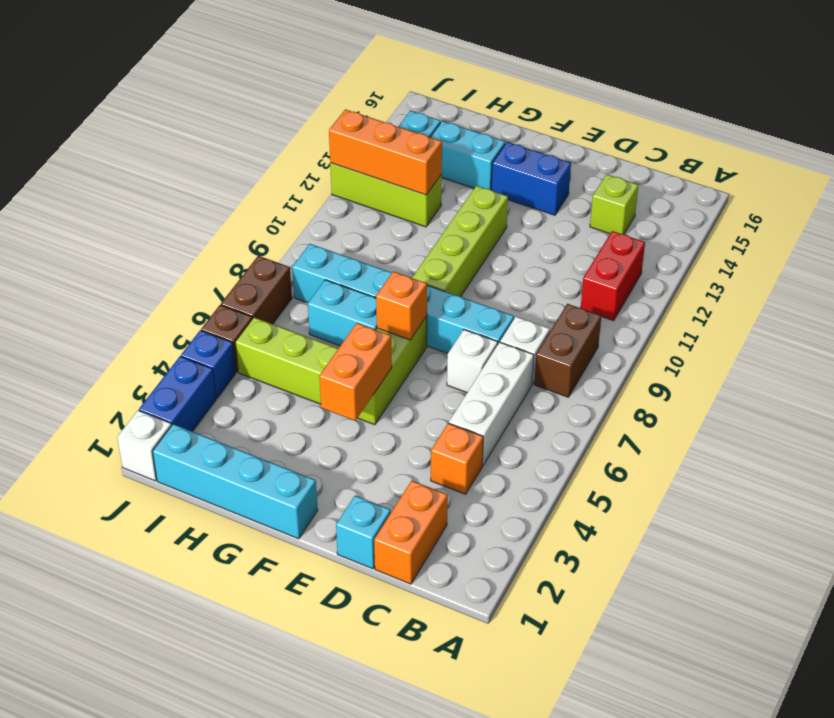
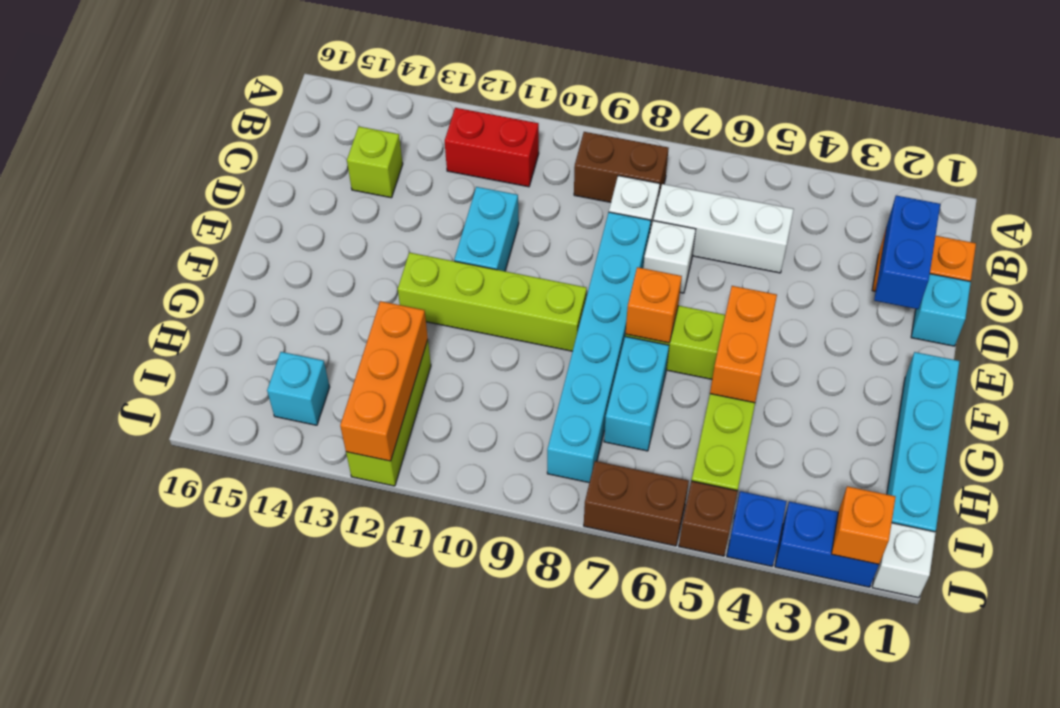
orange 1x1 brick [431,423,483,494] -> orange 1x1 brick moved to [831,486,896,564]
blue 1x2 brick [491,142,571,215] -> blue 1x2 brick moved to [874,196,940,309]
orange 1x2 brick [319,323,392,421] -> orange 1x2 brick turned to [710,286,777,403]
cyan 1x2 brick [431,121,505,190] -> cyan 1x2 brick moved to [454,187,519,271]

